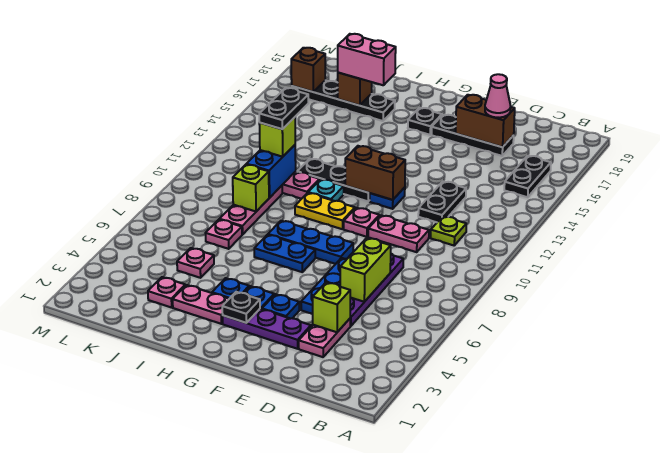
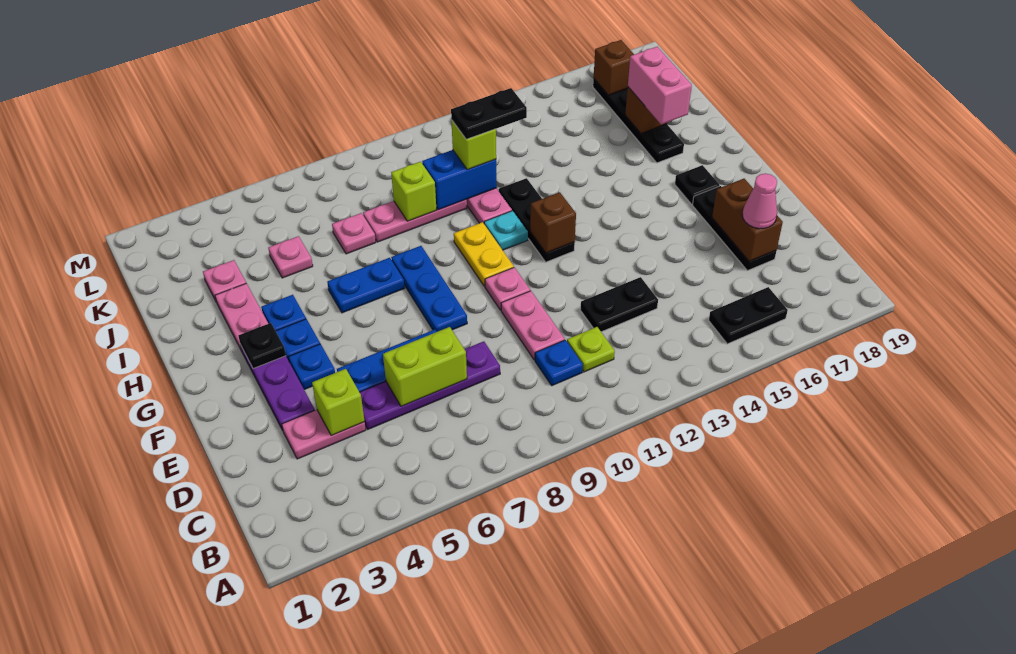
blue 1x1 plate [370,187,405,209] -> blue 1x1 plate moved to [535,340,583,386]
brown 1x2 brick [345,146,405,200] -> brown 1x1 brick [530,192,576,253]
blue 1x2 plate [254,235,315,272] -> blue 1x2 plate turned to [327,258,405,313]

